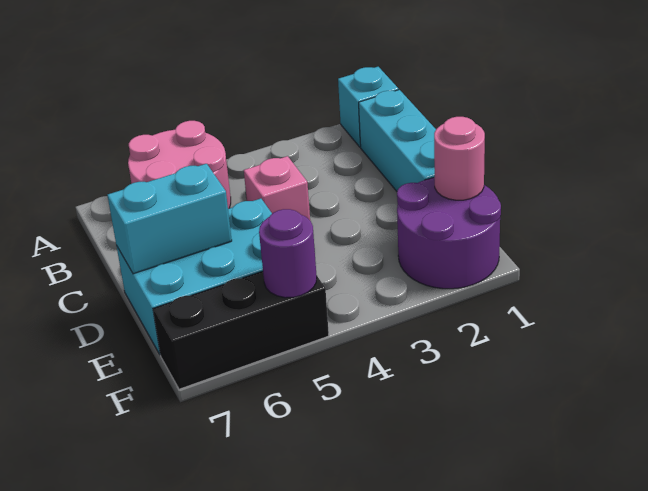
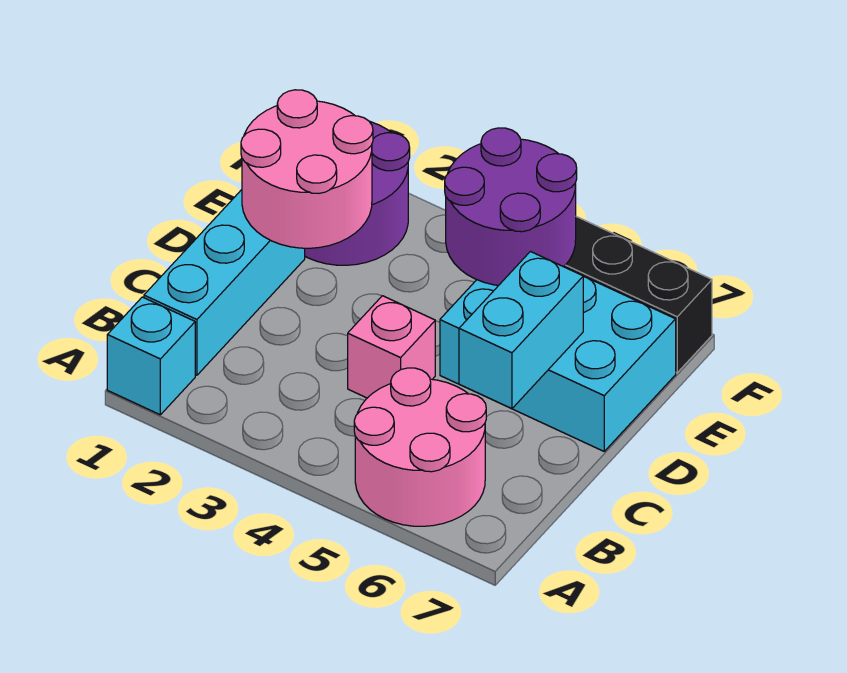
cyan 1x2 brick [107,164,232,274] -> cyan 1x2 brick turned to [459,252,583,409]
pink 1x1 round brick [434,117,485,200] -> pink 2x2 round brick [241,90,373,248]
purple 1x1 round brick [259,209,317,298] -> purple 2x2 round brick [445,128,577,286]

